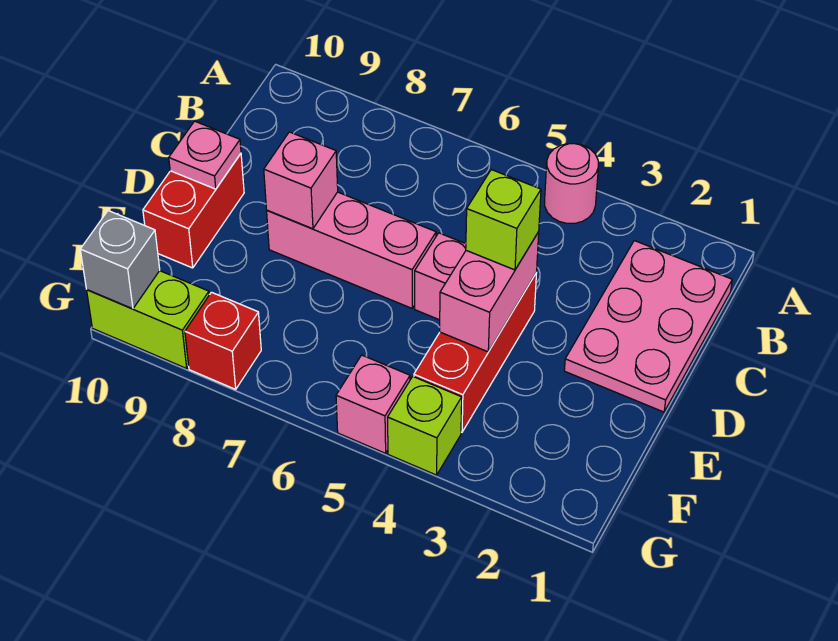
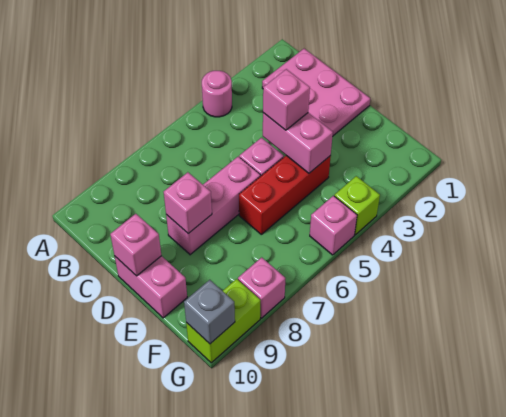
red 1x3 brick [414,273,537,432] -> red 1x3 brick turned to [239,156,331,234]
lime 1x1 brick [466,170,541,270] -> pink 1x1 brick [263,69,310,130]
red 1x2 brick [143,154,244,268] -> pink 1x2 brick [115,256,187,318]
pink 1x1 plate [169,121,241,189] -> pink 1x1 brick [110,214,161,276]
red 1x1 brick [185,292,261,389] -> pink 1x1 brick [238,257,285,318]

